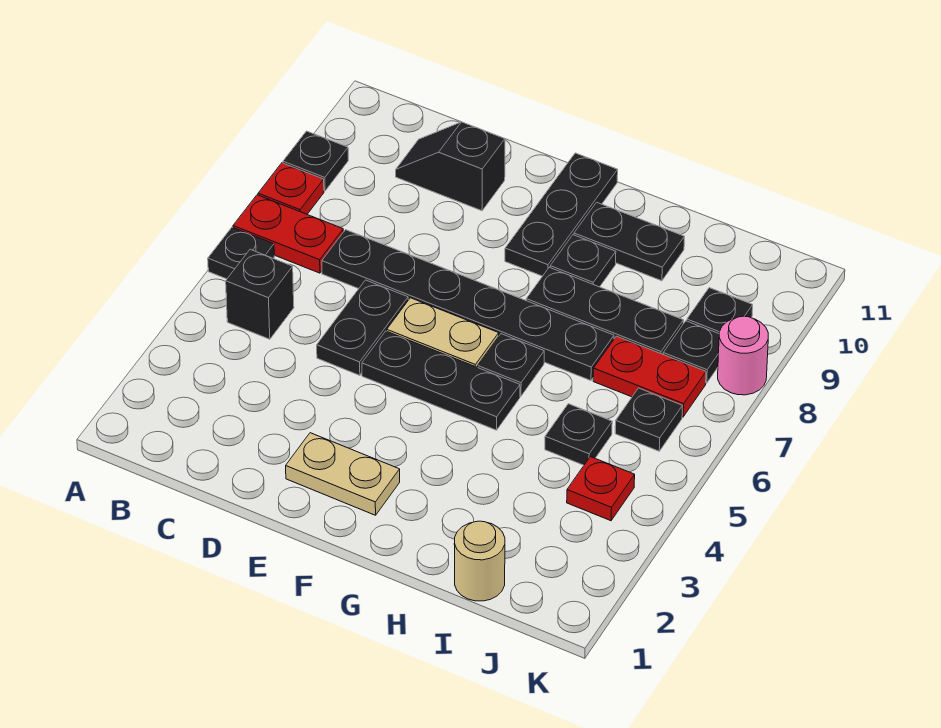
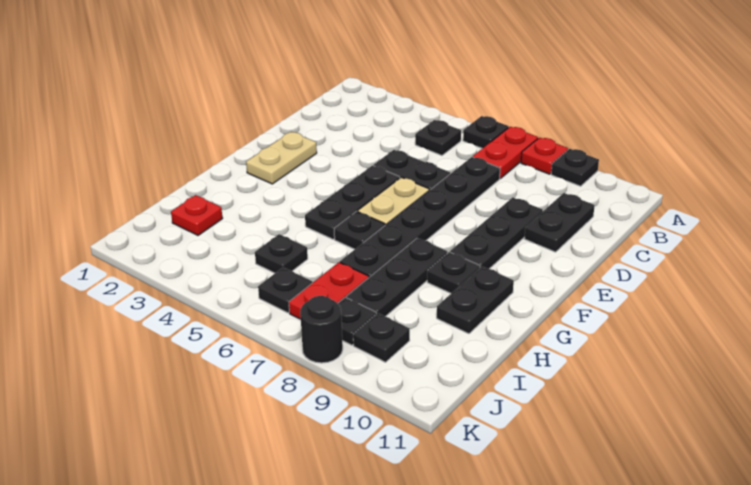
black 1x1 brick [226,249,294,339] -> black 1x1 plate [415,120,461,155]
black 1x2 slope [396,122,505,211] -> black 1x2 plate [525,193,595,252]
black 1x3 plate [505,153,618,276] -> black 1x3 plate turned to [450,197,543,269]
tan 1x1 round brick [454,521,505,601] -> none
red 1x1 plate [567,457,635,521] -> red 1x1 plate moved to [171,195,223,235]
pink 1x1 round brick [718,316,768,395] -> black 1x1 round brick [300,296,343,363]

